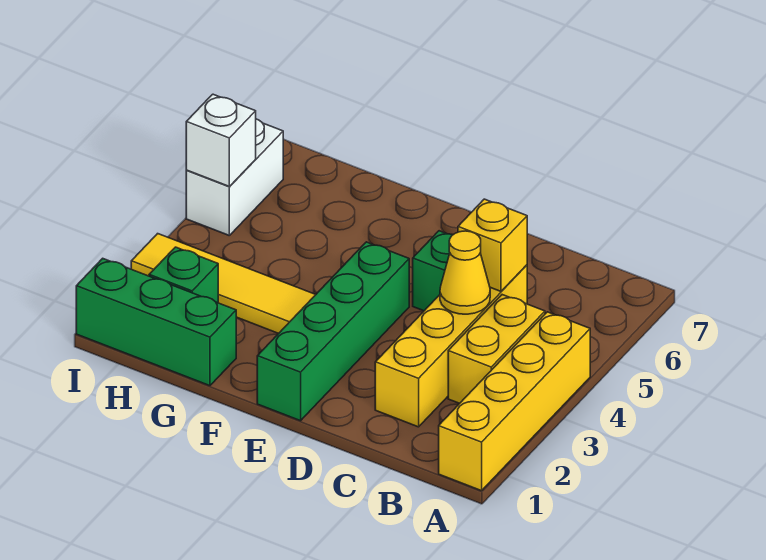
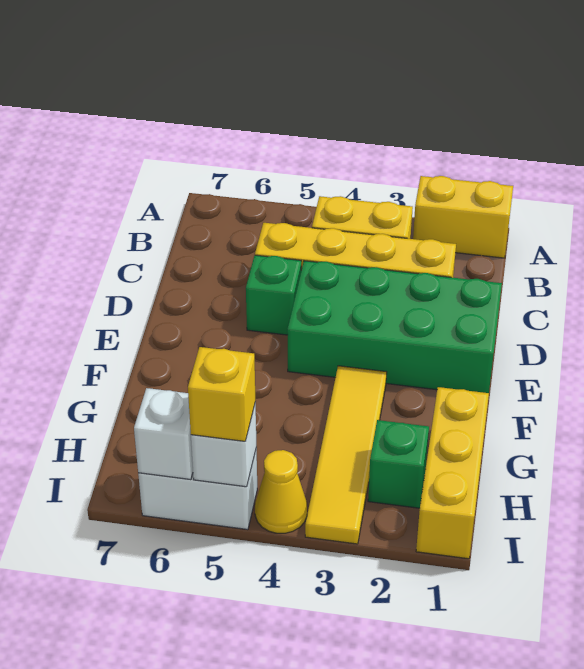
yellow 1x4 brick [439,312,590,491] -> yellow 1x2 brick [413,176,513,258]
yellow 1x1 cone [440,231,490,314] -> yellow 1x1 cone moved to [255,450,307,533]
yellow 1x1 brick [458,199,527,291] -> yellow 1x1 brick moved to [188,347,255,441]
green 1x4 brick [257,242,409,421] -> green 2x4 brick [287,261,502,393]
green 1x3 brick [76,258,236,386] -> yellow 1x3 brick [416,387,489,559]
none -> white 1x1 brick [134,388,193,480]

